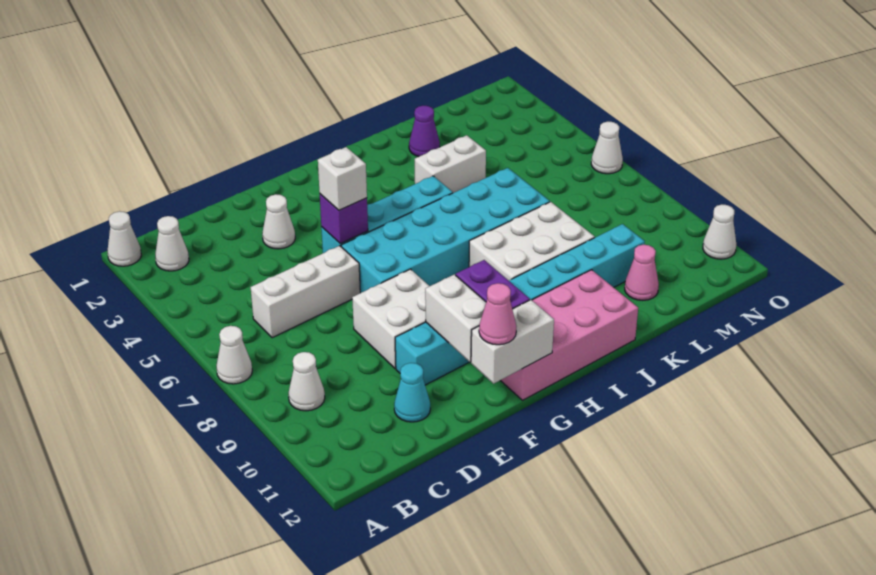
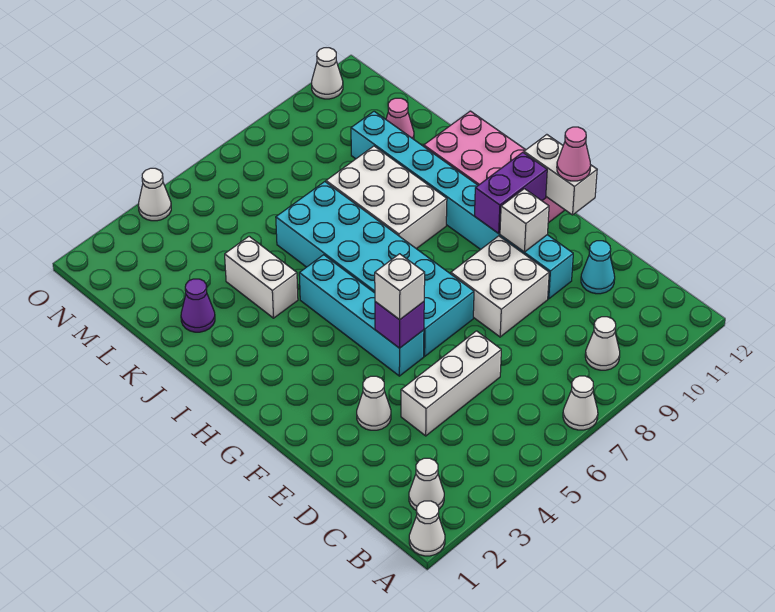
white 1x3 brick [251,246,360,338] -> white 1x3 brick turned to [401,331,501,436]
white 1x2 brick [425,274,486,362] -> white 1x1 brick [500,189,549,252]
white 1x1 cone [591,122,623,174] -> white 1x1 cone moved to [138,168,171,221]

